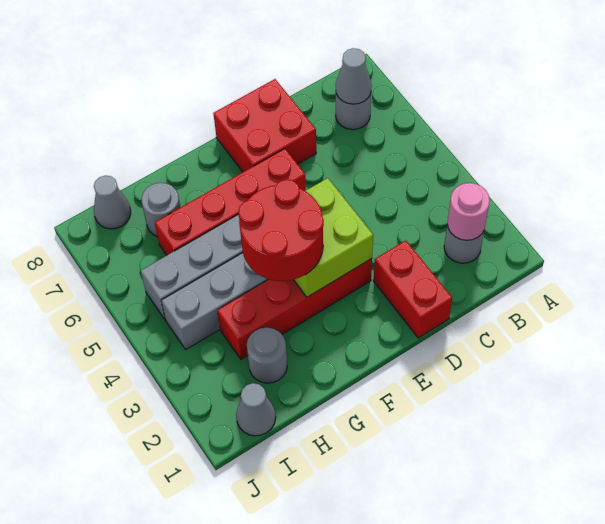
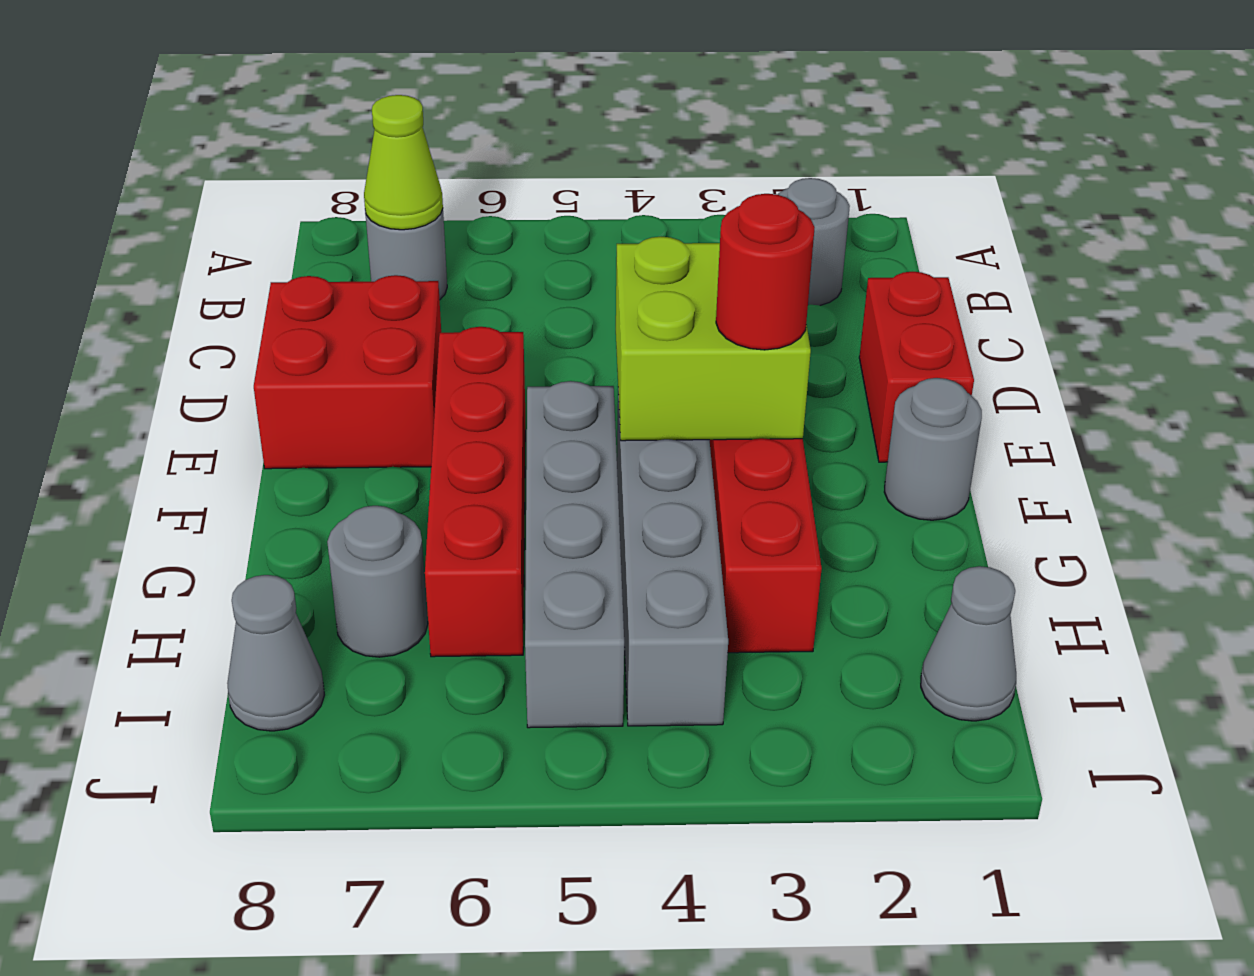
pink 1x1 round brick [447,183,490,240] -> none
grey 1x1 cone [336,48,372,104] -> lime 1x1 cone [364,95,443,230]
red 1x2 brick [374,240,452,338] -> red 1x2 brick turned to [859,272,974,462]
red 2x2 round brick [238,179,324,281] -> red 1x1 round brick [716,194,815,350]
grey 1x1 round brick [247,328,287,383] -> grey 1x1 round brick moved to [884,378,982,520]

